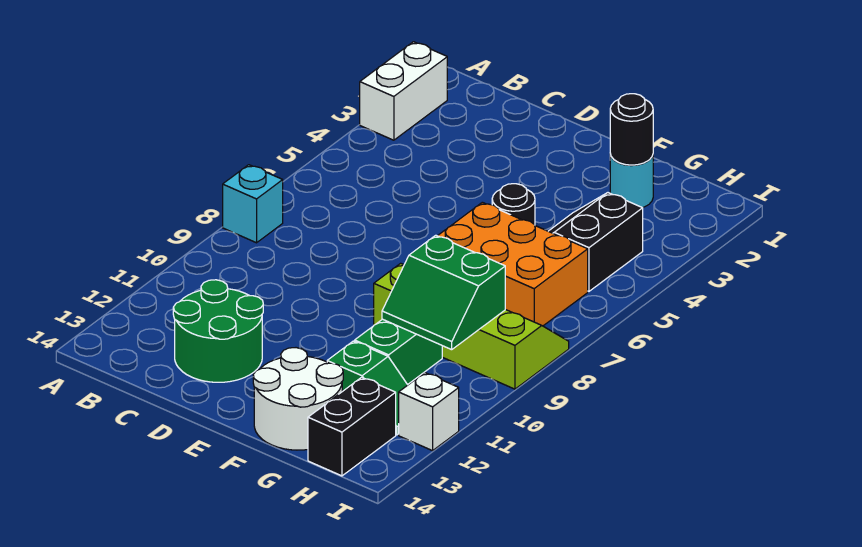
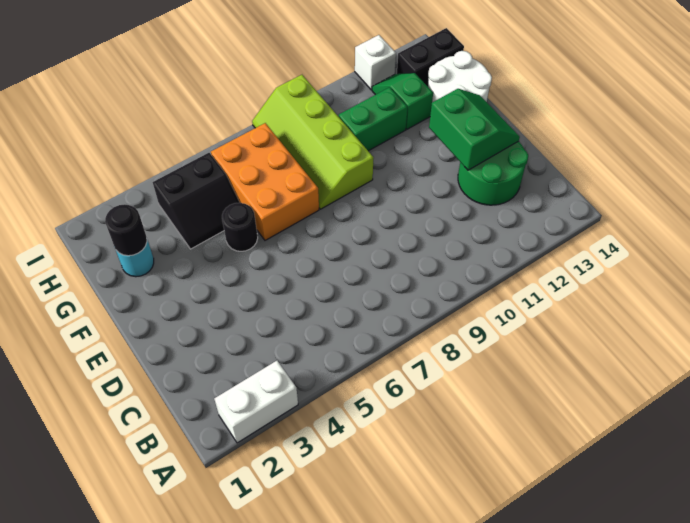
cyan 1x1 brick [223,165,283,243] -> none
green 2x2 slope [382,235,505,350] -> green 2x2 slope moved to [429,89,520,170]

